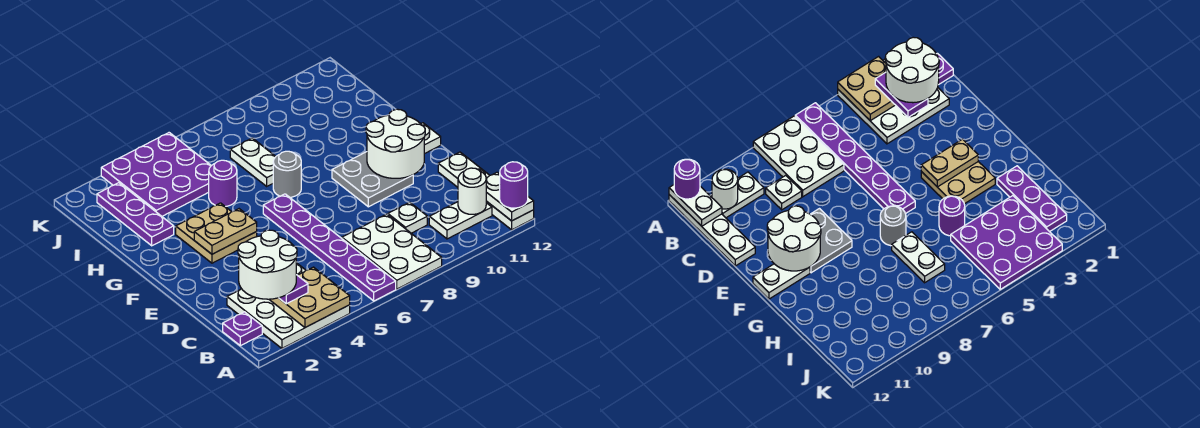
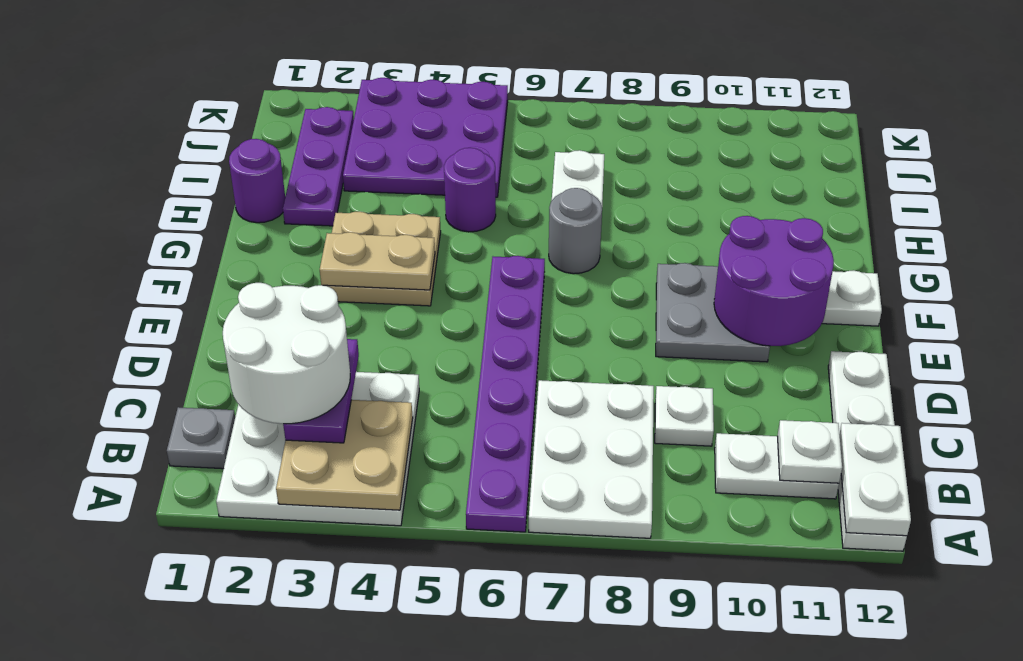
purple 1x1 round brick [500,162,528,208] -> purple 1x1 round brick moved to [229,139,285,223]
purple 1x1 plate [223,312,262,346] -> grey 1x1 plate [167,407,235,469]
white 1x1 round brick [458,168,486,214] -> white 1x1 plate [778,420,842,483]
white 2x2 round brick [366,109,425,178] -> purple 2x2 round brick [714,216,834,346]

